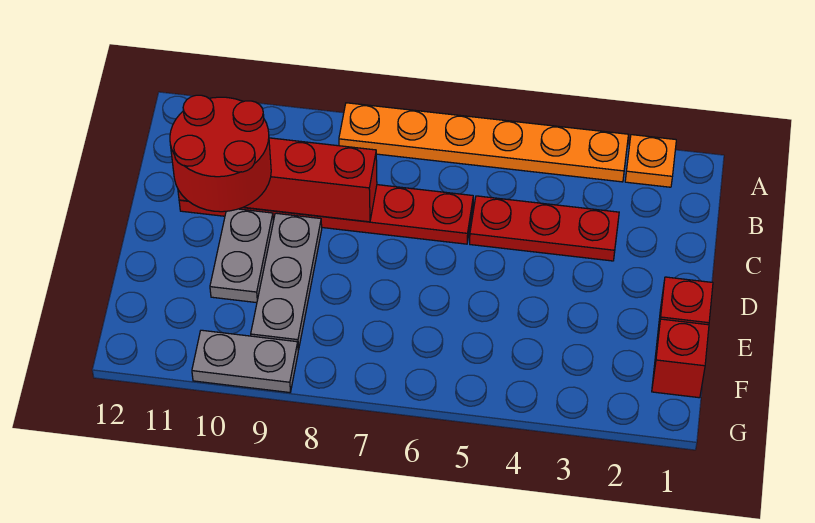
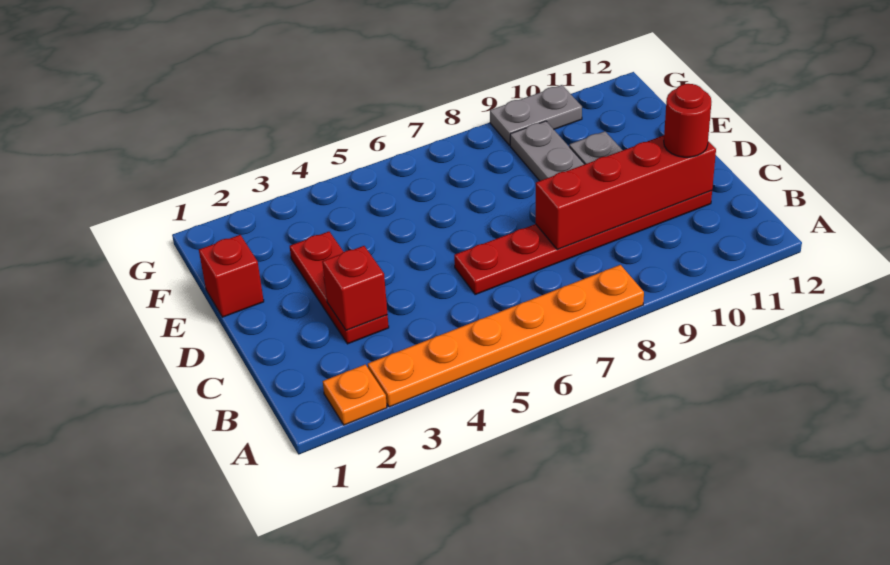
red 1x3 plate [470,196,619,261] -> red 1x3 plate turned to [290,232,389,344]
red 2x2 round brick [170,95,271,212] -> red 1x1 round brick [664,84,711,157]
red 1x1 brick [652,319,709,398] -> red 1x1 brick moved to [322,246,388,331]

